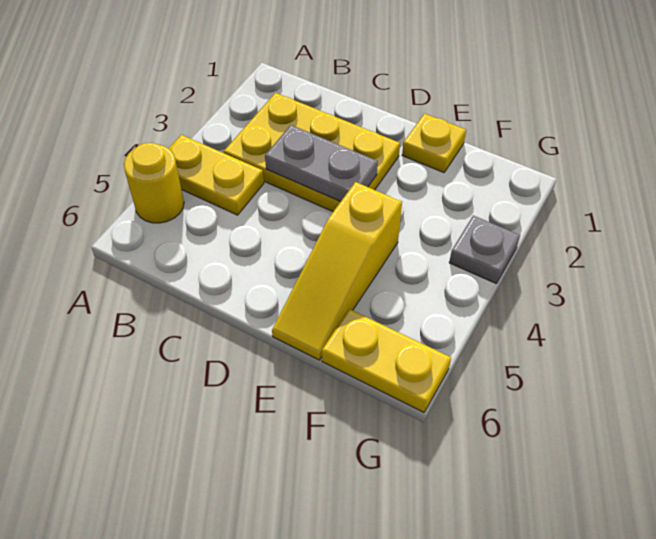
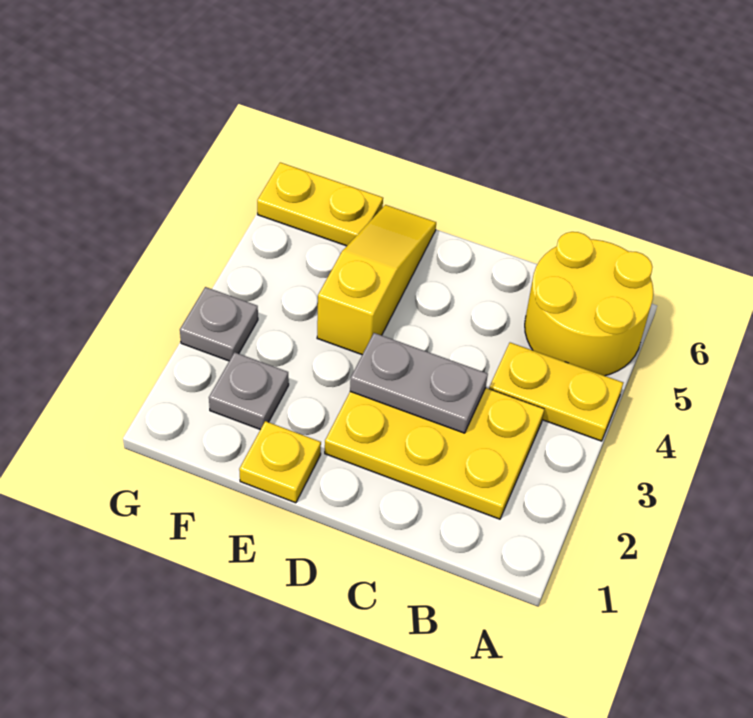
yellow 1x1 round brick [124,143,184,223] -> yellow 2x2 round brick [525,232,653,376]
none -> grey 1x1 plate [209,352,289,430]

